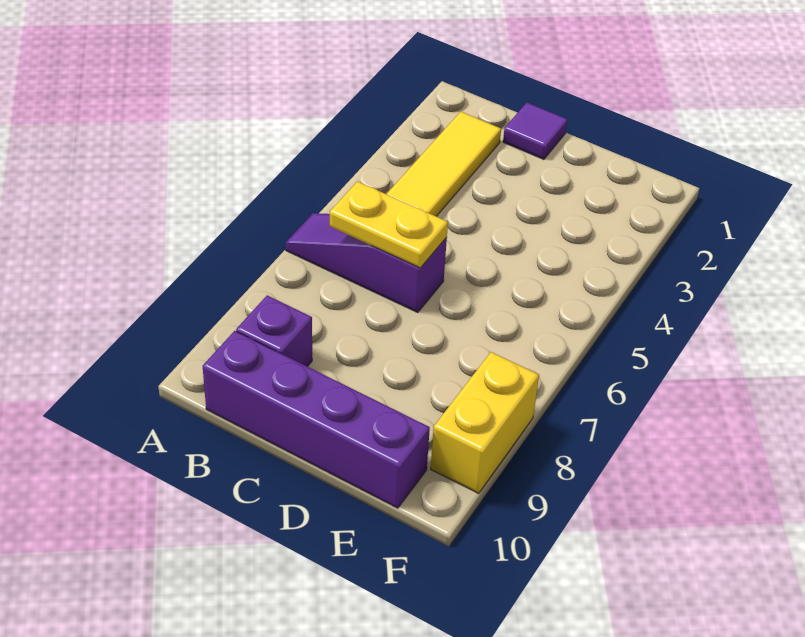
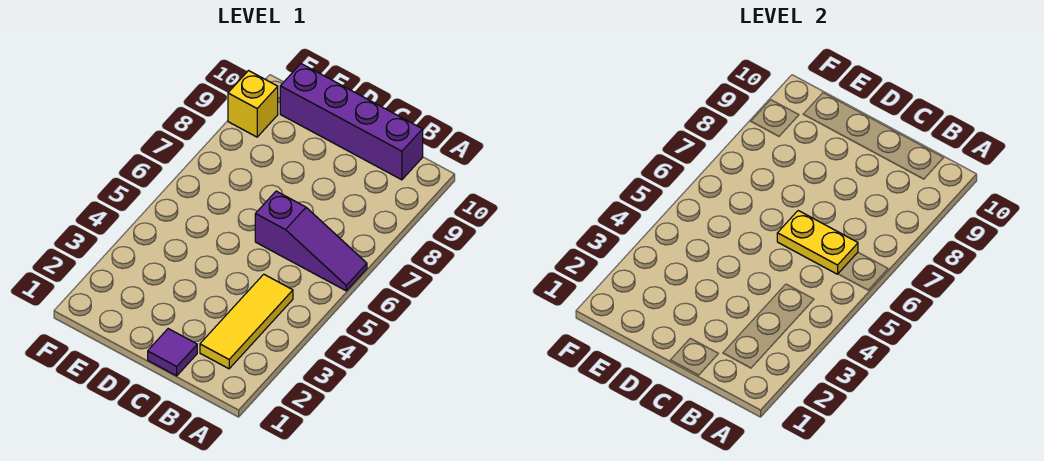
purple 1x1 brick [236,295,312,367] -> none
yellow 1x2 brick [431,352,539,493] -> yellow 1x1 brick [228,71,278,137]

